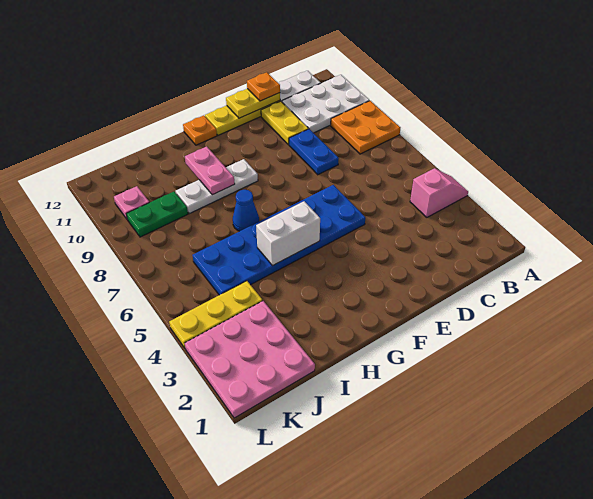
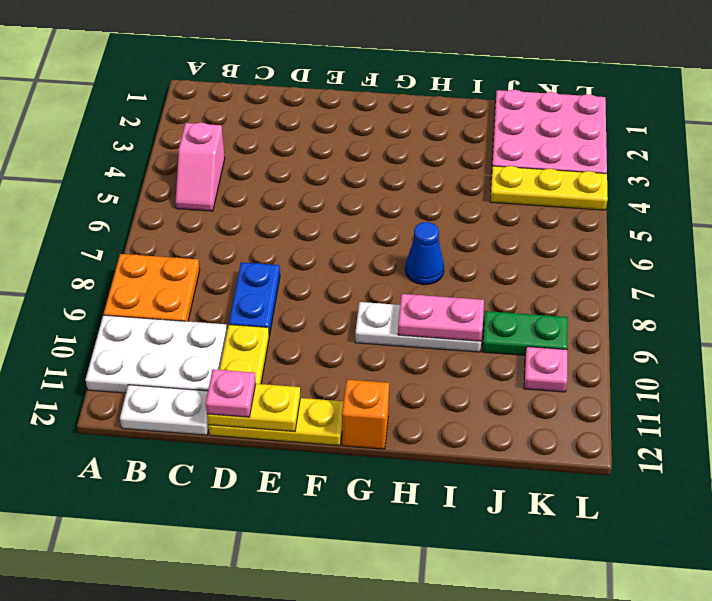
pink 1x2 slope [410,168,468,217] -> pink 1x2 slope turned to [175,123,225,211]
orange 1x1 plate [247,72,280,101] -> pink 1x1 plate [206,369,256,417]
blue 2x6 plate [192,185,365,295] -> none
white 1x2 brick [256,201,320,266] -> none
orange 1x1 plate [183,115,217,145] -> orange 1x1 brick [342,380,389,449]
pink 1x2 plate [185,147,235,195] -> pink 1x2 plate turned to [398,294,484,341]

